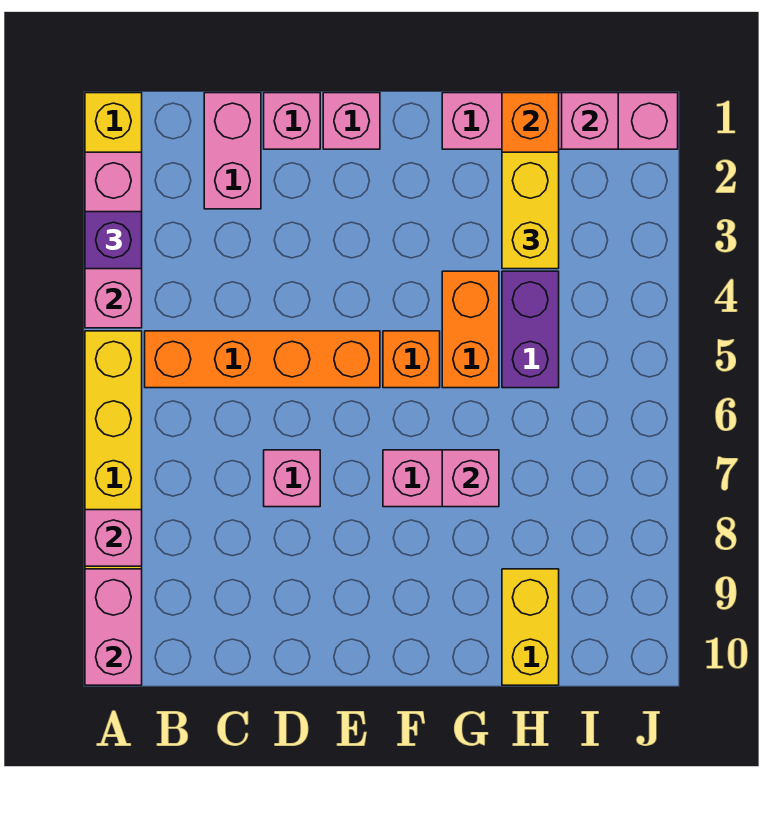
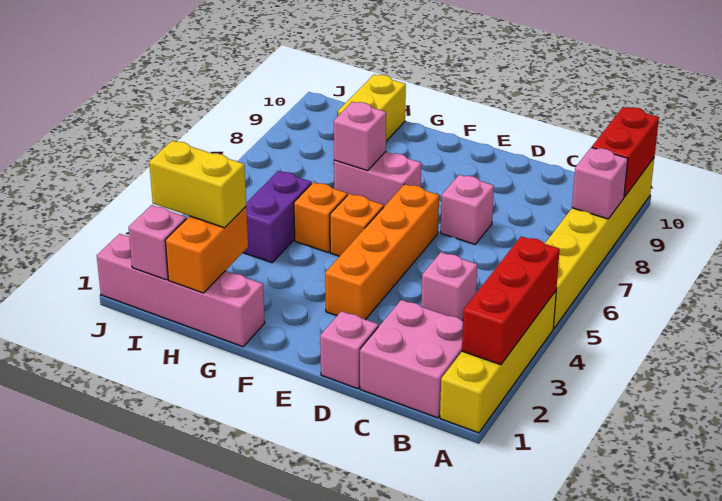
pink 1x3 brick [85,152,142,328] -> red 1x3 brick [462,236,560,365]
purple 1x1 brick [85,212,142,269] -> none
pink 1x2 brick [85,569,142,685] -> red 1x2 brick [592,107,659,197]
orange 1x4 brick [145,331,380,388] -> orange 1x4 brick turned to [325,184,439,320]
pink 1x2 brick [204,93,261,209] -> pink 2x2 brick [360,300,463,418]
pink 1x1 brick [323,93,380,149] -> pink 1x1 brick moved to [421,252,477,320]
orange 1x2 brick [442,271,499,388] -> orange 1x1 brick [294,182,347,253]
yellow 1x2 brick [502,152,559,269] -> yellow 1x2 brick turned to [149,141,246,228]

